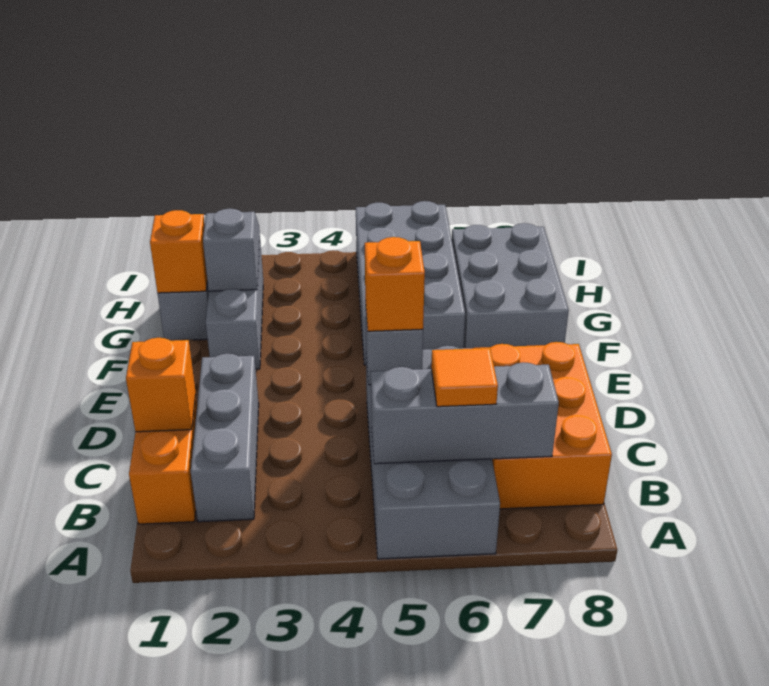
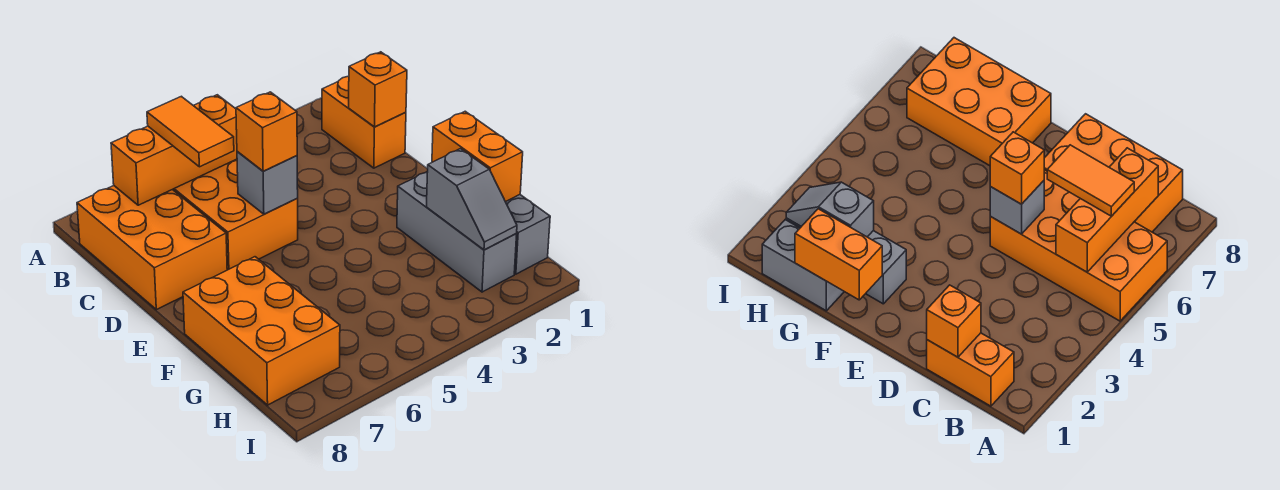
grey 2x4 brick [366,346,500,559] -> orange 2x4 brick [173,159,298,270]
grey 1x3 brick [191,354,259,522] -> none
grey 1x3 brick [371,362,559,464] -> orange 1x3 brick [111,95,237,205]
orange 1x1 tile [431,348,498,407] -> orange 1x2 tile [147,96,234,167]
grey 2x4 brick [356,201,465,365] -> none
grey 2x3 brick [452,223,569,348] -> orange 2x3 brick [183,257,340,405]
orange 1x1 brick [150,210,207,293] -> orange 1x2 brick [432,111,523,202]

